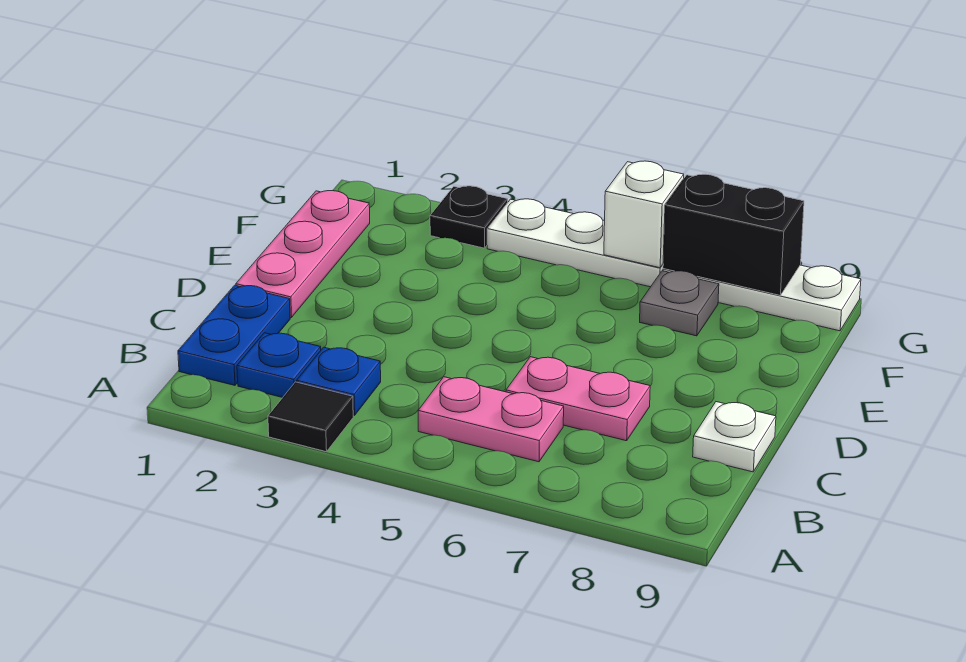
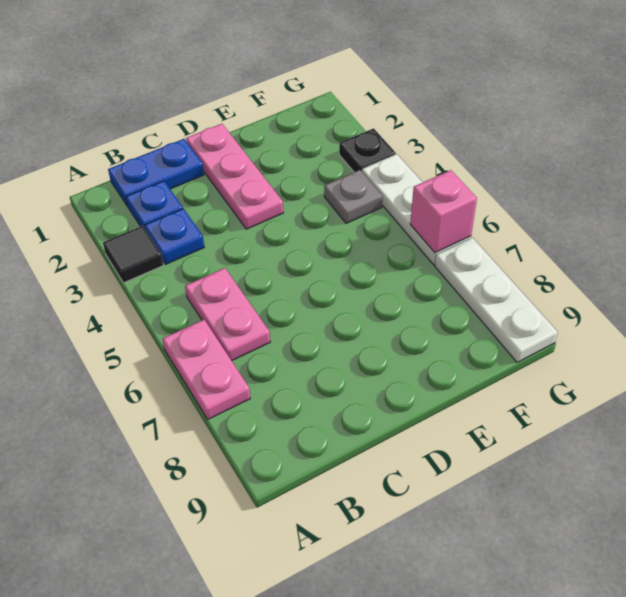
pink 1x2 plate [506,357,650,441] -> pink 1x2 plate moved to [162,320,250,419]
white 1x1 plate [693,402,776,472] -> none
pink 1x3 plate [236,191,370,318] -> pink 1x3 plate turned to [186,124,283,229]
grey 1x1 plate [640,271,719,336] -> grey 1x1 plate moved to [324,170,383,223]
white 1x1 brick [604,161,684,268] -> pink 1x1 brick [410,170,477,253]
black 1x2 brick [663,174,804,295] -> none

